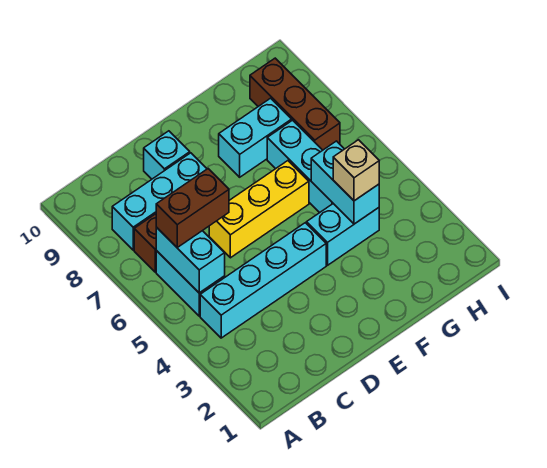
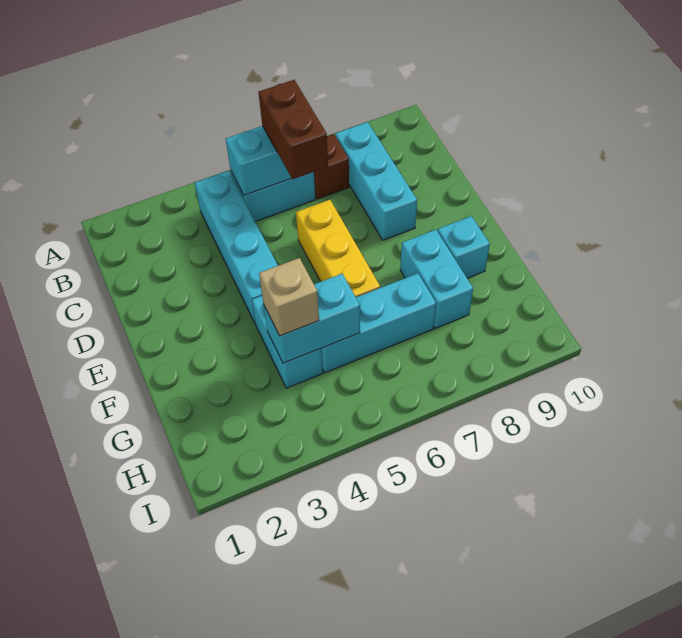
cyan 1x1 brick [144,131,190,179] -> cyan 1x1 brick moved to [438,216,490,278]
brown 1x3 brick [250,58,340,150] -> none

